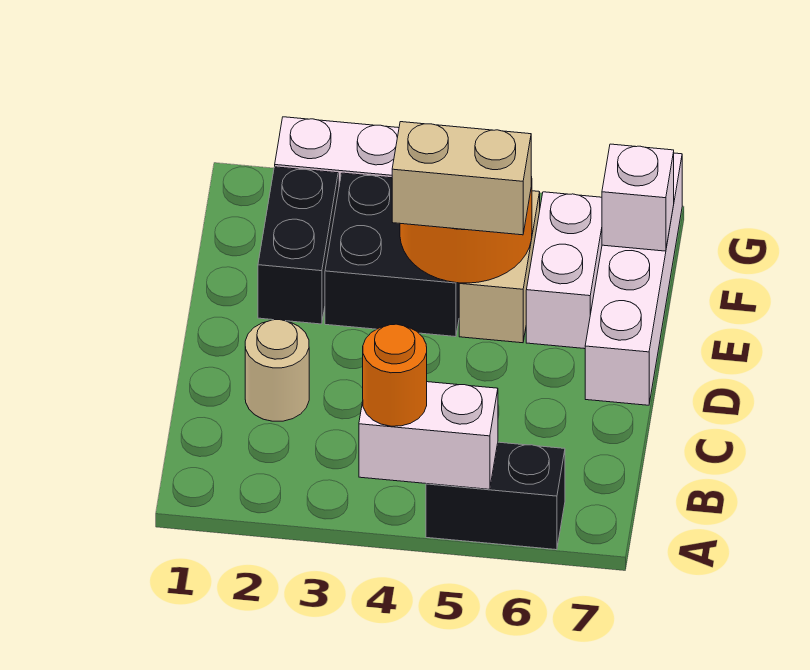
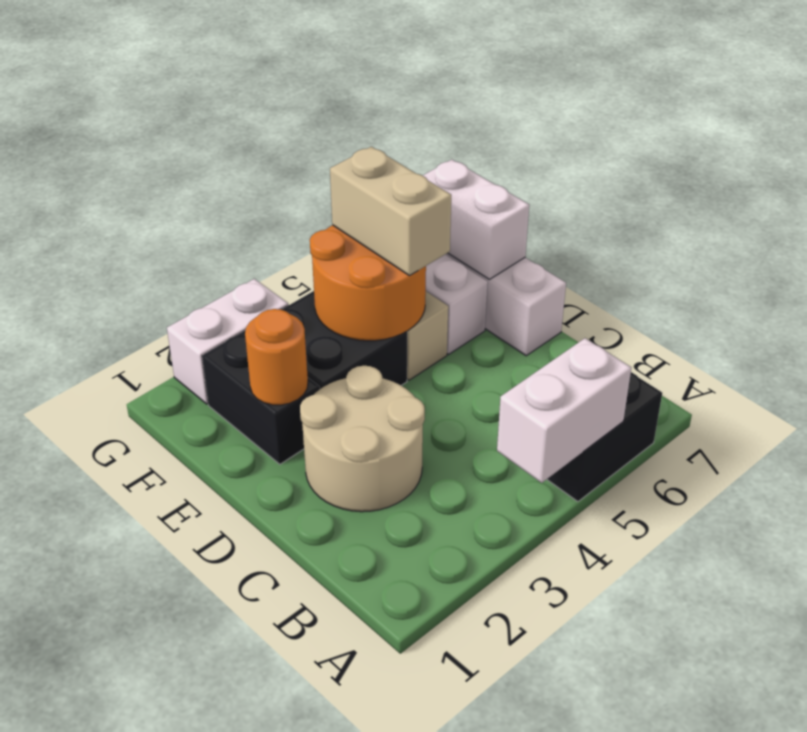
orange 1x1 round brick [363,324,427,426] -> orange 1x1 round brick moved to [245,309,308,405]
tan 1x1 round brick [245,320,309,421] -> tan 2x2 round brick [300,366,425,512]
tan 1x2 brick [392,122,531,235] -> tan 1x2 brick turned to [330,147,451,276]
white 1x1 brick [602,144,674,251] -> white 1x2 brick [423,159,529,279]

